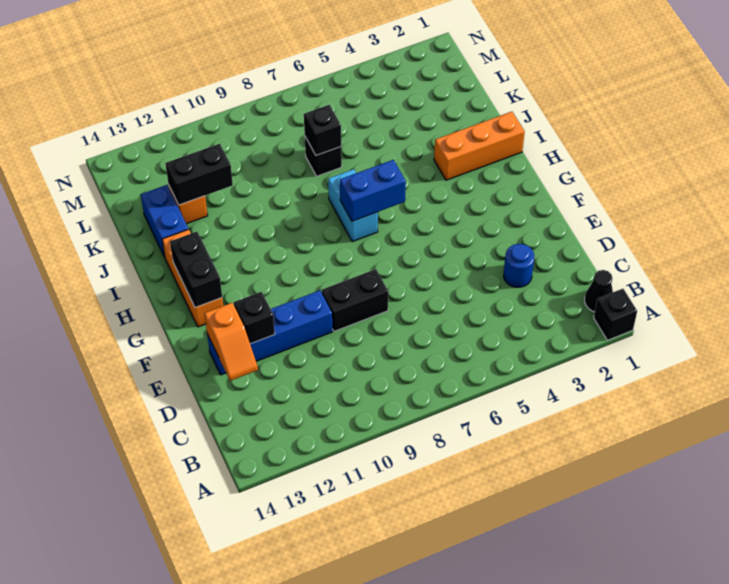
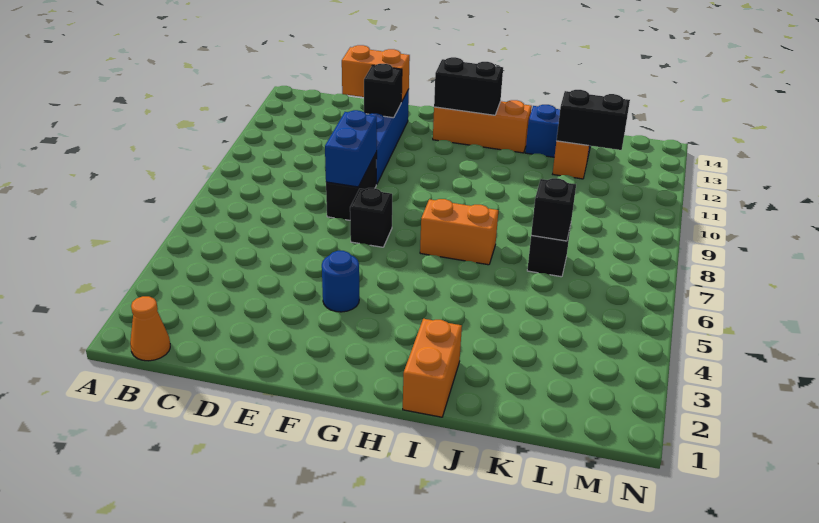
black 1x1 brick [594,289,637,340] -> black 1x1 brick moved to [350,188,392,247]
black 1x1 cone [585,270,613,312] -> orange 1x1 cone [130,296,170,361]
blue 1x1 round brick [504,244,534,287] -> blue 1x1 round brick moved to [322,251,359,312]
orange 1x2 slope [204,303,258,381] -> orange 1x2 brick [342,45,410,102]
blue 1x2 brick [340,160,406,221] -> blue 1x2 brick moved to [325,110,377,187]
cyan 1x2 brick [328,169,378,242] -> orange 1x2 brick [420,199,498,265]
orange 1x3 brick [434,112,525,180] -> orange 1x2 brick [403,319,462,417]
black 1x2 brick [165,144,233,205] -> black 1x2 brick turned to [556,90,630,150]

